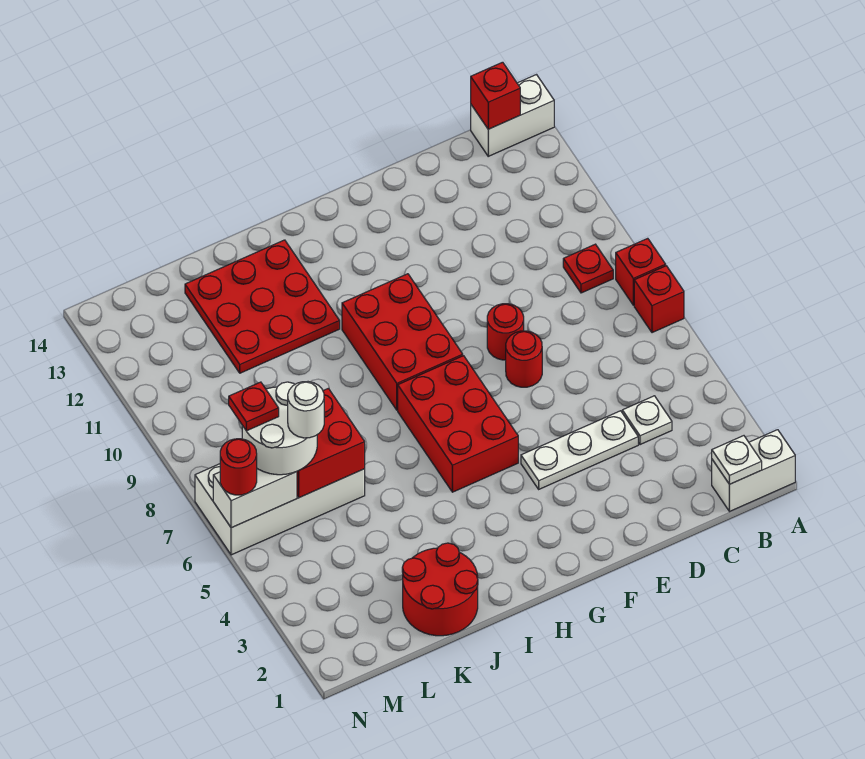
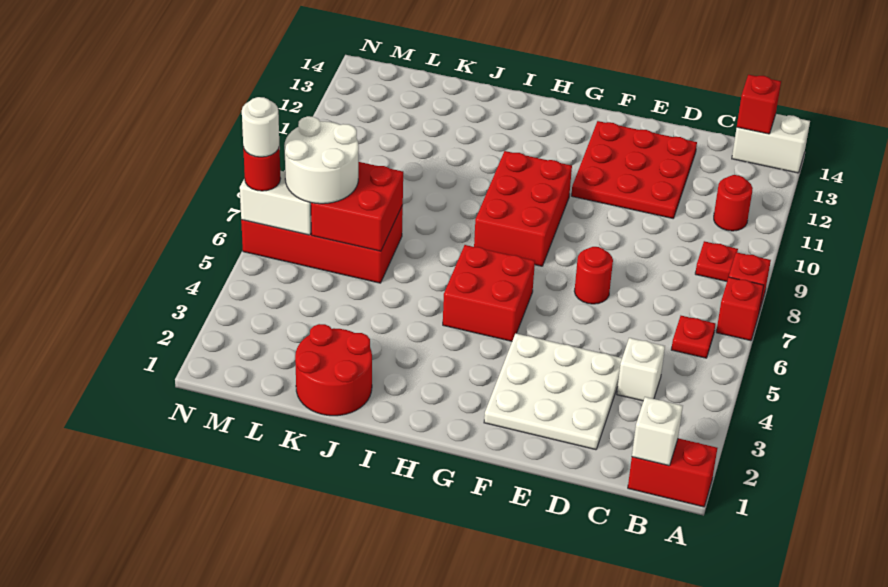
white 1x2 brick [712,430,795,512] -> red 1x2 brick [628,438,717,507]
white 1x1 plate [712,436,762,484] -> white 1x1 brick [632,397,683,466]
white 1x1 plate [622,396,672,445] -> white 1x1 brick [617,338,665,401]
white 1x3 plate [521,411,638,489] -> white 3x3 plate [484,333,622,450]
red 1x1 round brick [487,304,524,360] -> red 1x1 round brick moved to [714,175,753,231]
red 2x3 brick [398,356,518,492] -> red 2x2 brick [443,245,535,341]
red 3x3 plate [185,240,340,373] -> red 3x3 plate moved to [571,121,697,218]
white 2x4 brick [195,464,365,555] -> red 2x4 brick [241,205,403,283]
white 1x1 round brick [288,382,324,438] -> white 1x1 round brick moved to [242,97,279,157]
red 1x1 plate [229,382,279,431] -> red 1x1 plate moved to [671,316,715,358]

